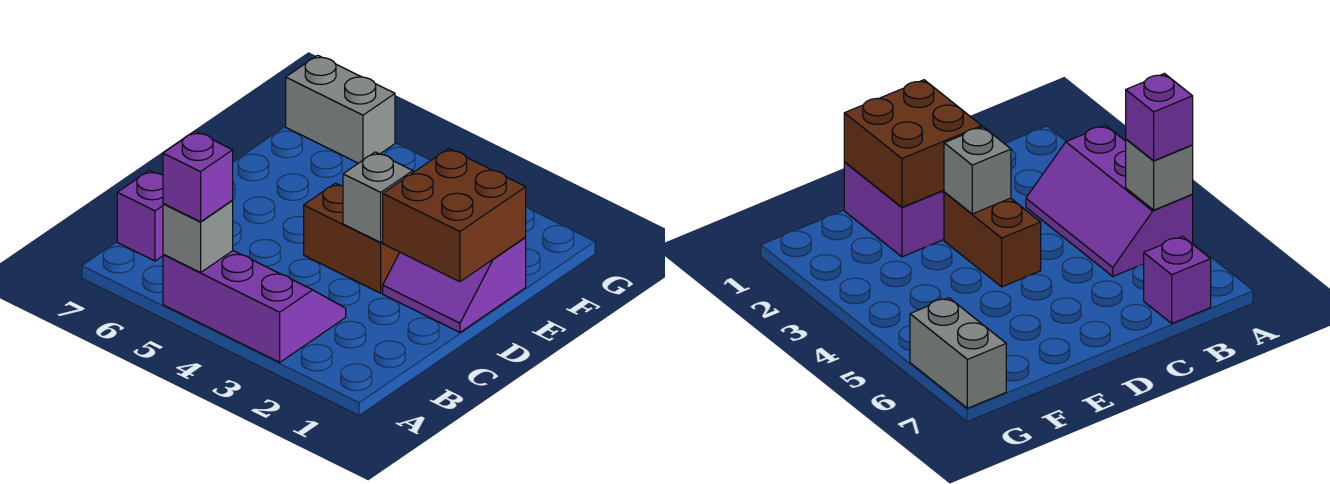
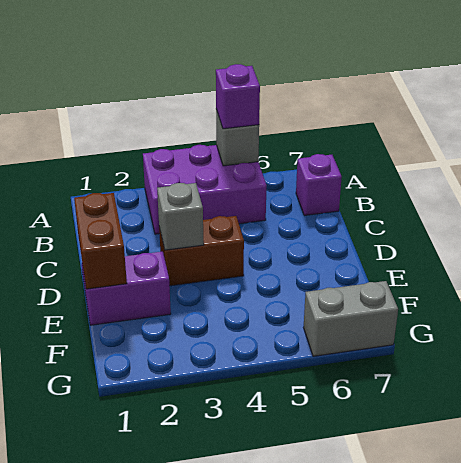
purple 2x3 slope [163,251,346,362] -> purple 2x3 brick [143,145,267,234]
brown 2x2 brick [383,149,526,282] -> brown 1x2 brick [74,193,127,289]

